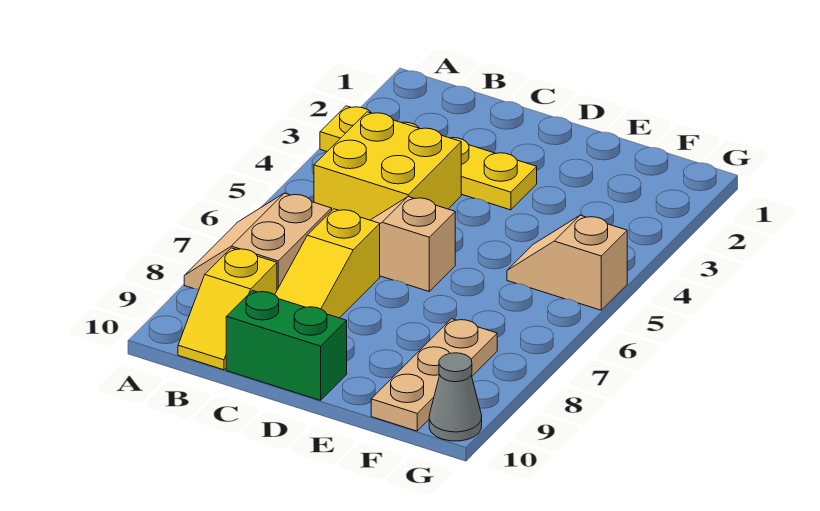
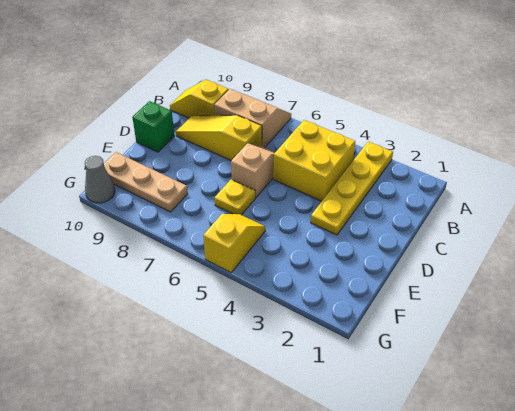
green 1x2 brick [226,291,347,400] -> green 1x1 brick [132,101,174,152]
none -> yellow 1x1 plate [215,179,255,215]
tan 1x2 slope [507,215,627,310] -> yellow 1x2 slope [203,214,265,272]

